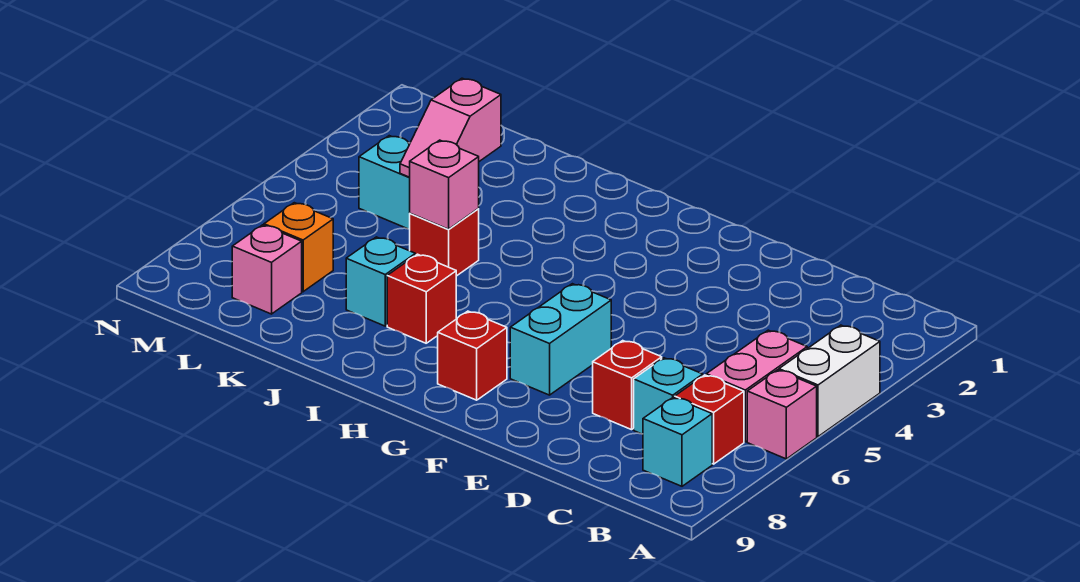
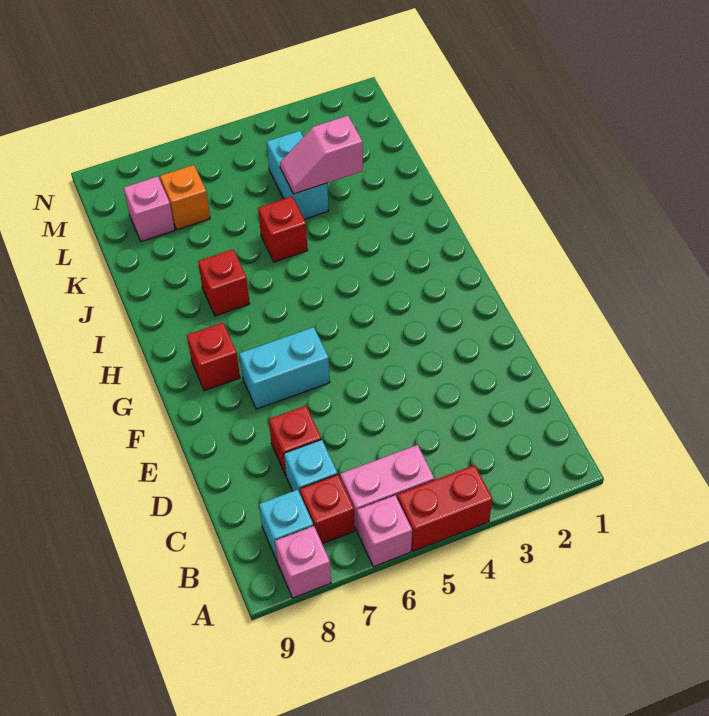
white 1x2 brick [779,325,880,437] -> red 1x2 brick [397,465,492,551]
pink 1x1 brick [410,140,479,229] -> pink 1x1 brick moved to [275,526,331,598]
cyan 1x1 brick [346,237,415,326] -> none

